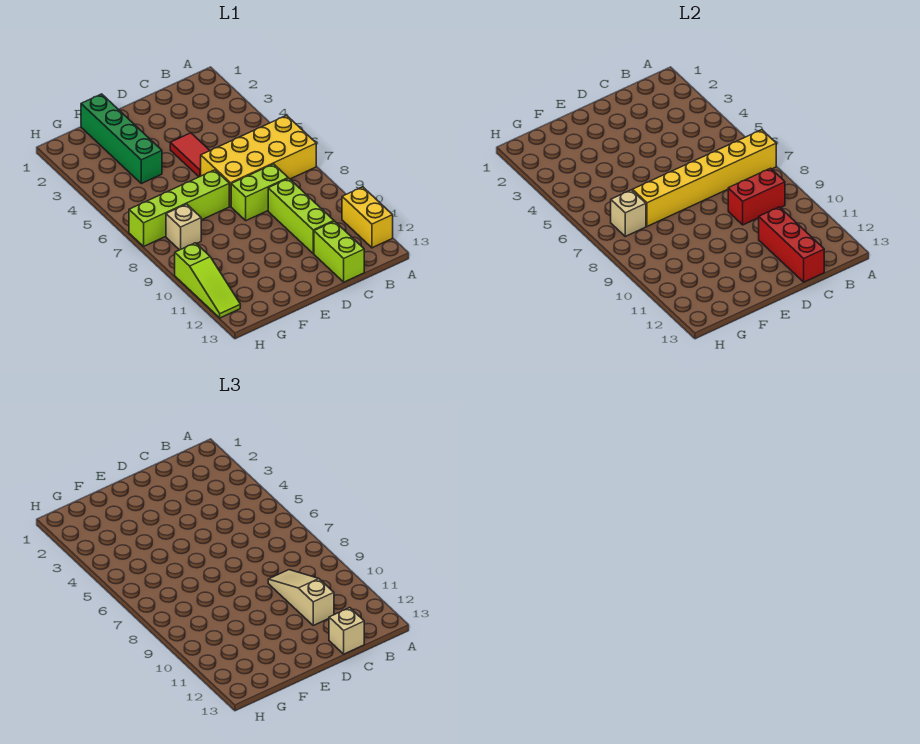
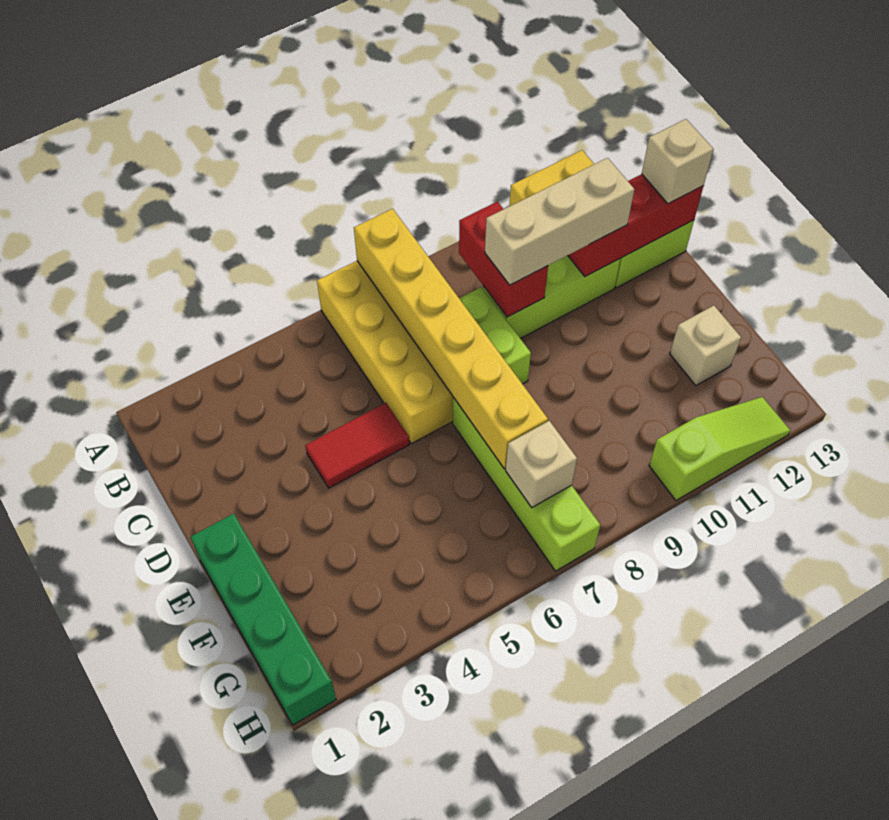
tan 1x3 slope [268,570,334,625] -> tan 1x3 brick [485,158,634,285]
green 1x4 brick [81,94,162,183] -> green 1x4 brick turned to [190,514,336,725]
tan 1x1 brick [166,204,201,250] -> tan 1x1 brick moved to [670,306,741,386]

